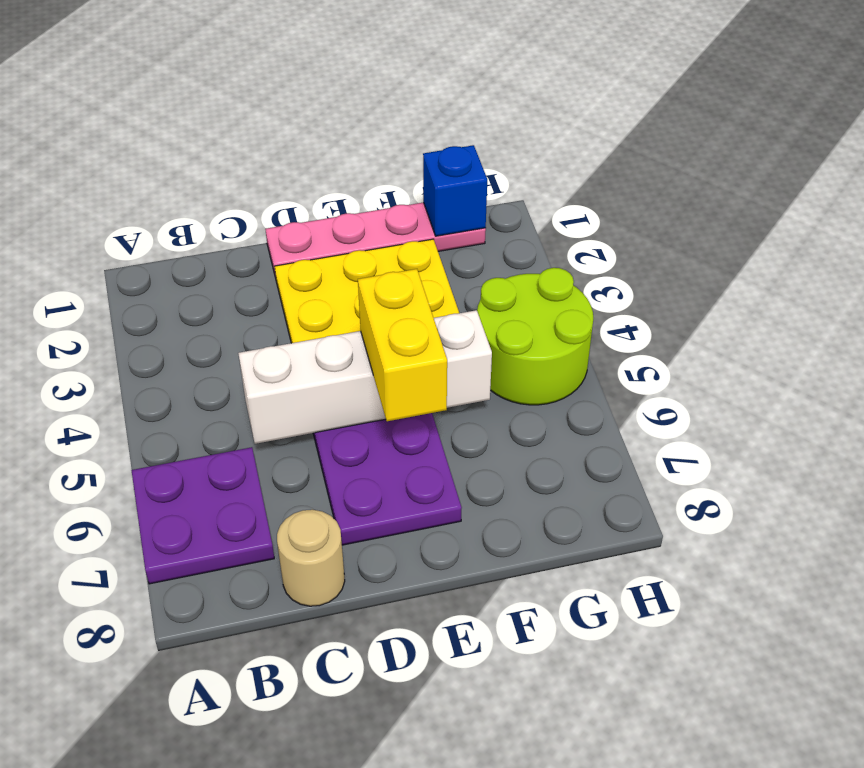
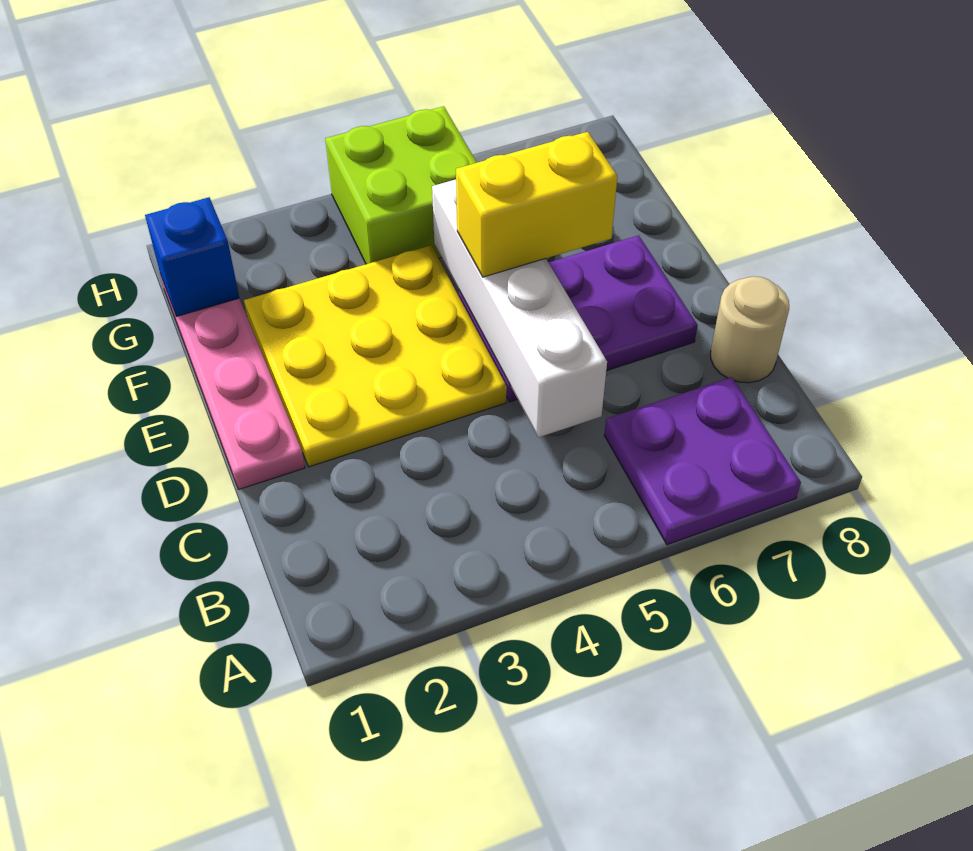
lime 2x2 round brick [477,268,593,405] -> lime 2x2 brick [325,106,477,264]

